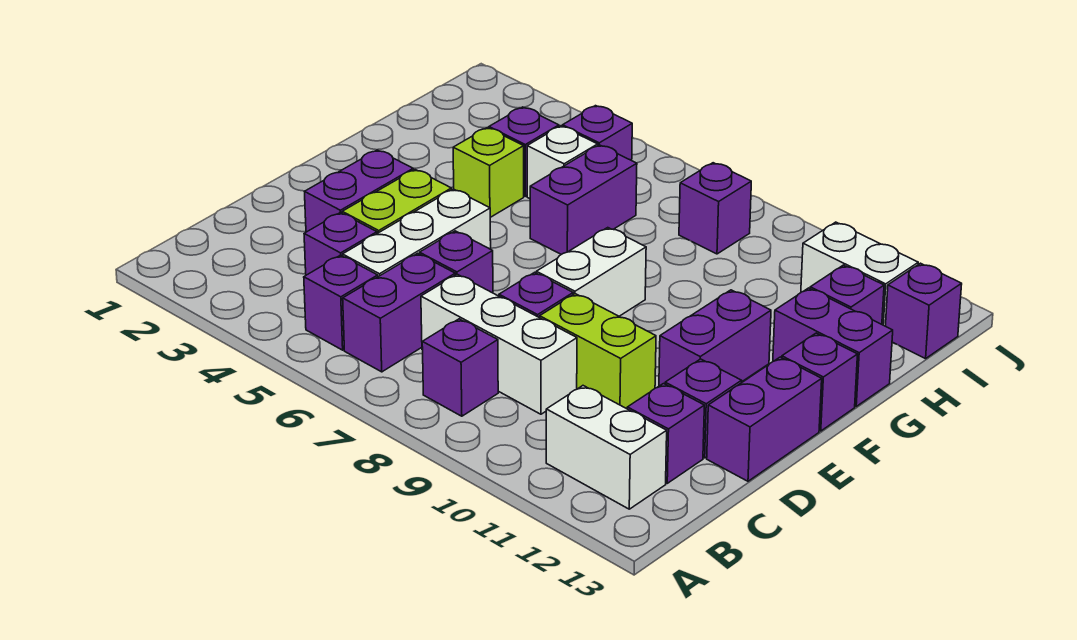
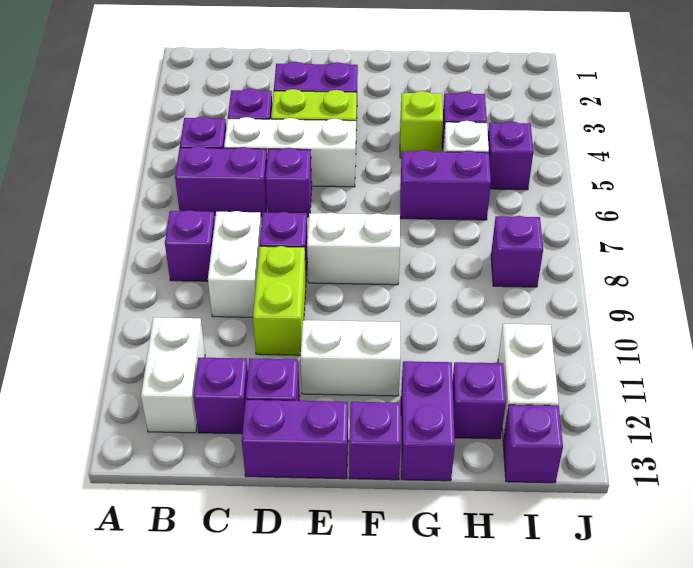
white 1x3 brick [421,274,577,414] -> white 1x2 brick [208,211,261,317]
purple 1x2 brick [659,290,771,386] -> white 1x2 brick [301,320,400,396]

